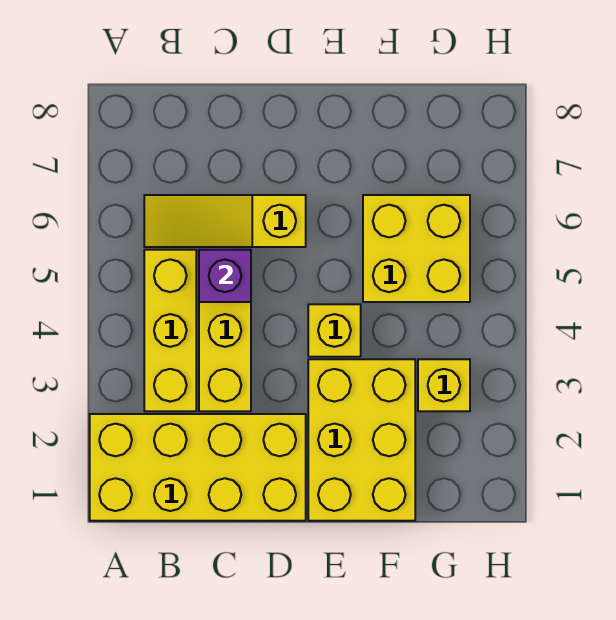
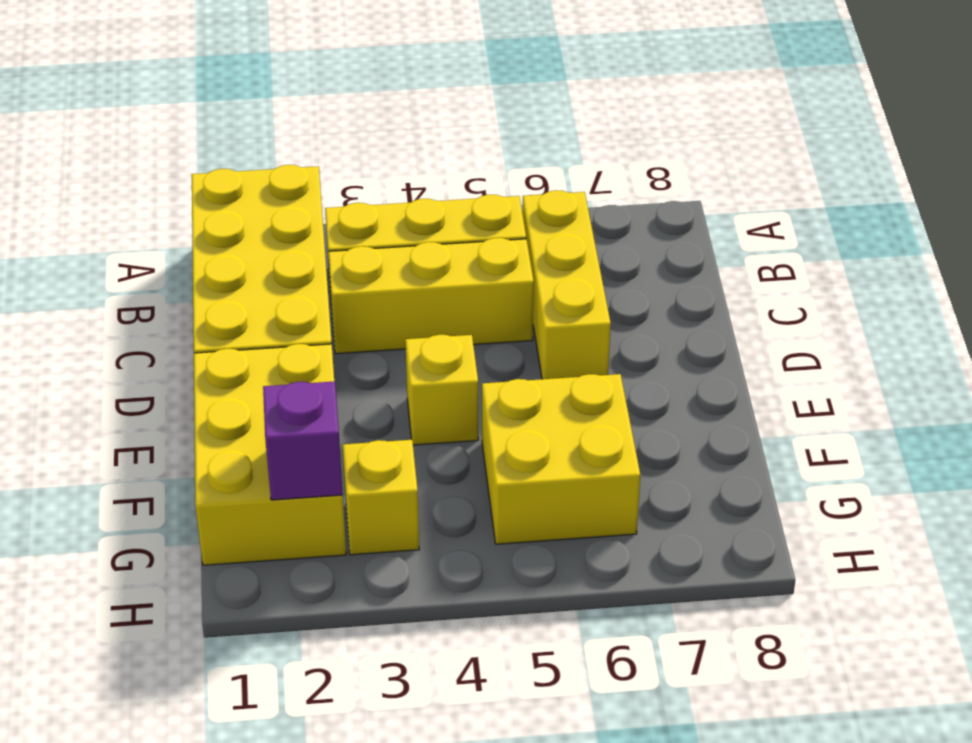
yellow 1x3 slope [144,195,306,247] -> yellow 1x3 brick [522,190,611,379]
purple 1x1 brick [199,250,251,302] -> purple 1x1 brick moved to [263,381,343,500]
yellow 2x3 brick [308,359,415,521] -> yellow 2x3 brick turned to [194,344,346,565]

